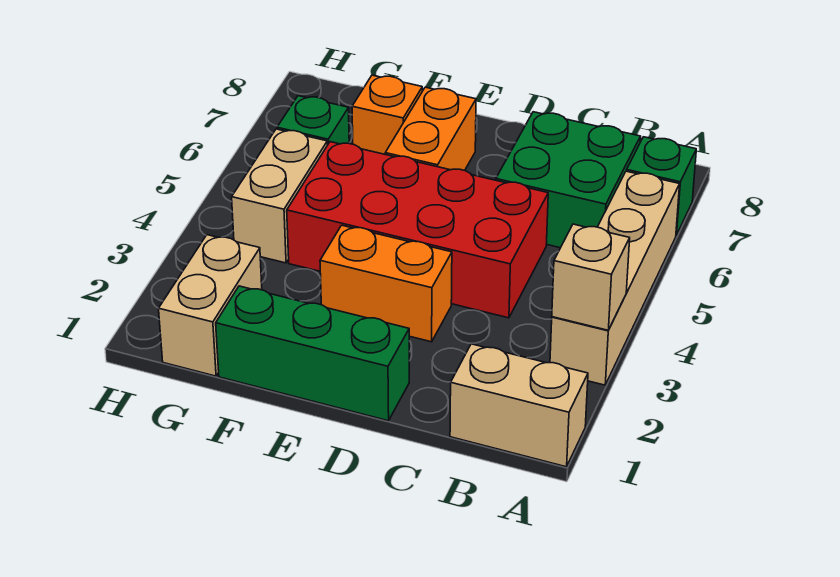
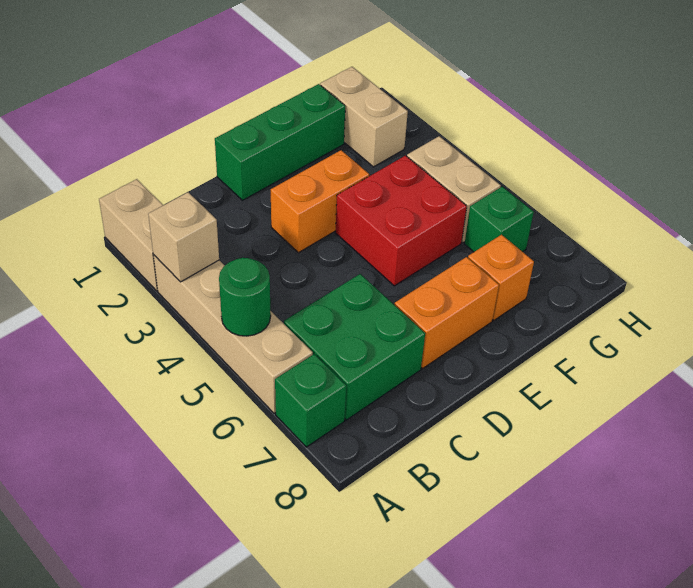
tan 1x2 brick [450,344,588,467] -> tan 1x2 brick turned to [99,179,163,291]
none -> green 1x1 round brick [219,258,271,336]
red 2x4 brick [287,142,548,318] -> red 2x2 brick [335,155,467,286]
orange 1x2 brick [385,87,476,170] -> orange 1x2 brick turned to [395,257,499,368]

